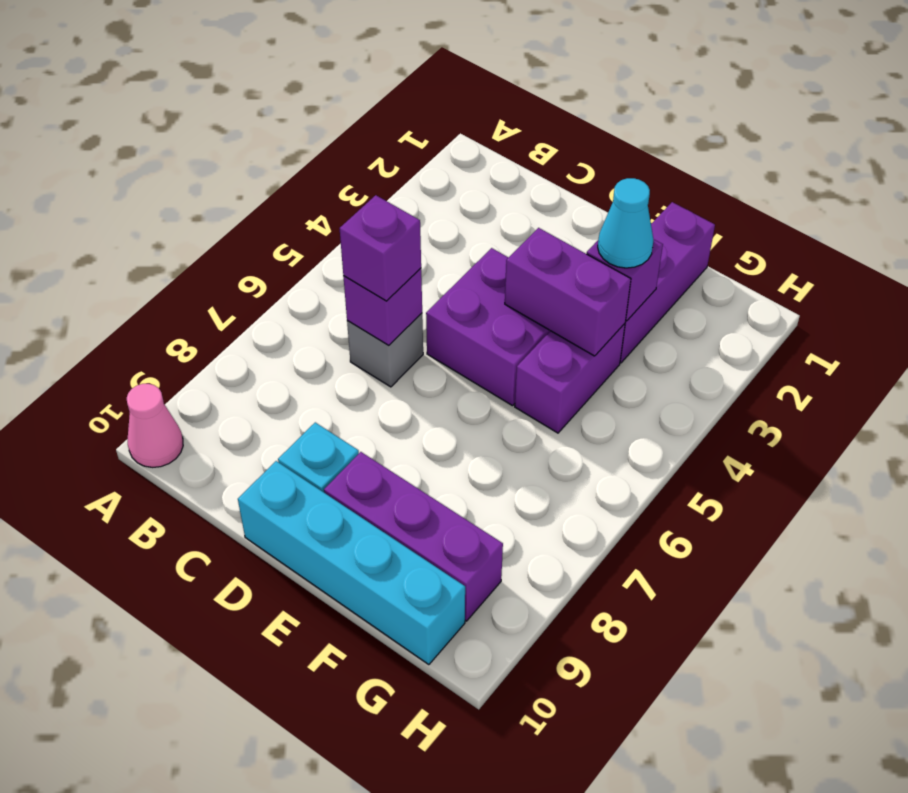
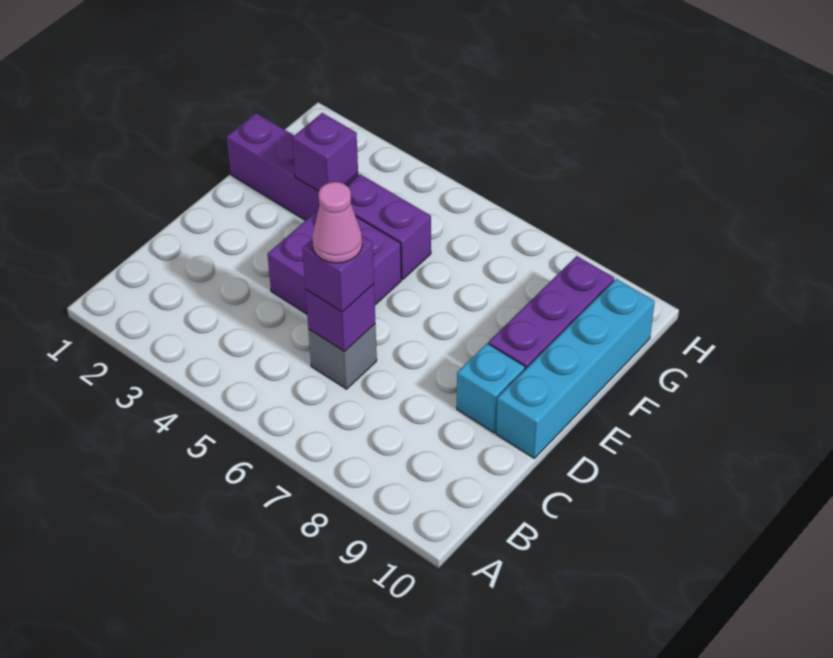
pink 1x1 cone [127,384,183,467] -> pink 1x1 cone moved to [312,182,362,263]
purple 1x2 brick [505,228,631,356] -> none
cyan 1x1 cone [598,178,654,268] -> none

